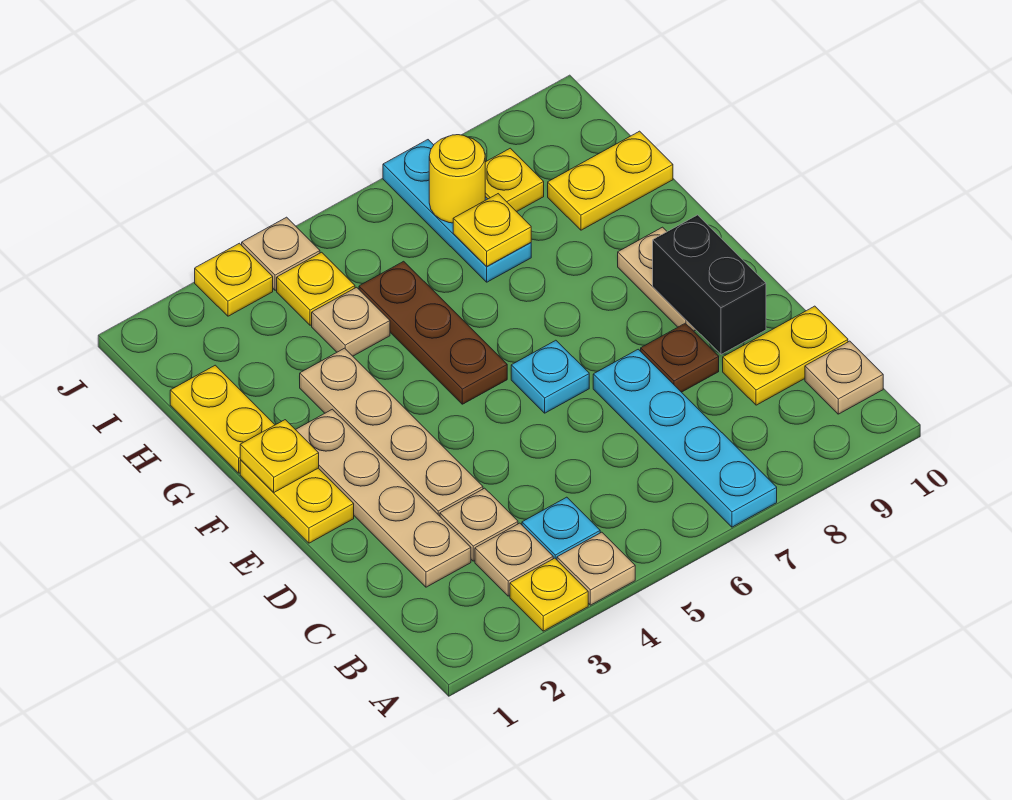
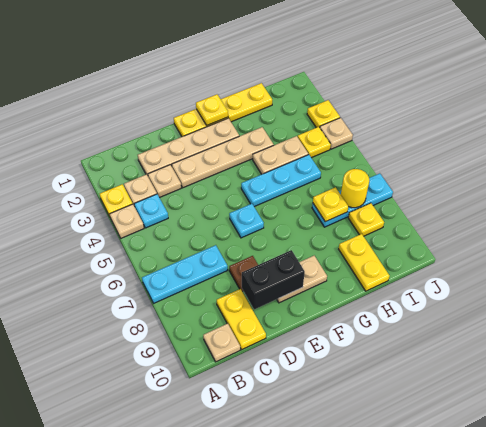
cyan 1x4 plate [593,349,777,527] -> cyan 1x3 plate [142,245,228,303]
brown 1x3 plate [359,261,507,404] -> cyan 1x3 plate [241,155,321,207]
tan 1x1 plate [312,287,390,356] -> tan 1x2 plate [253,136,308,174]

